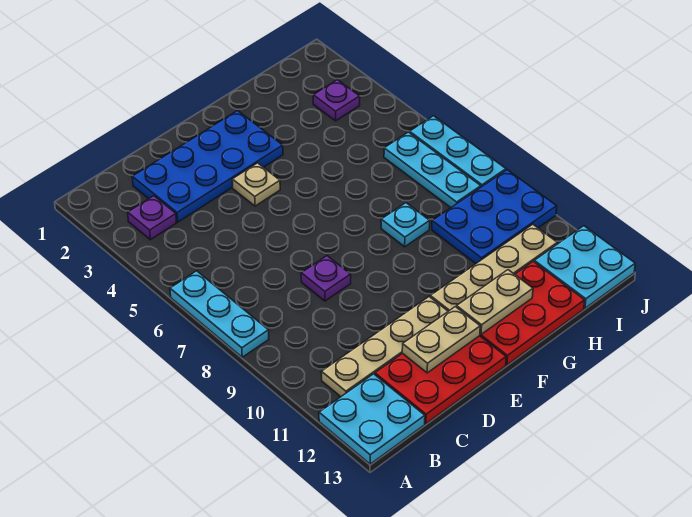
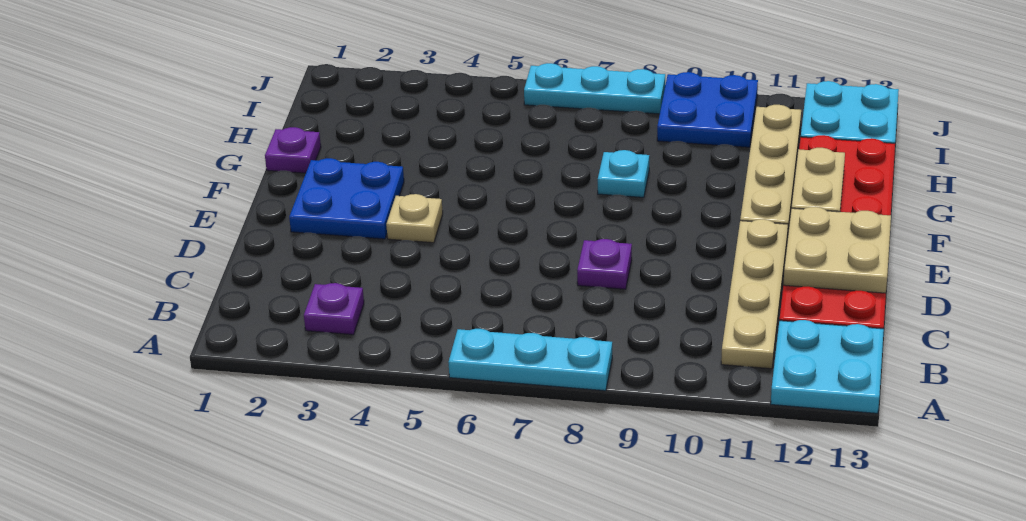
blue 2x4 plate [132,111,283,222] -> blue 2x2 plate [289,158,404,239]
tan 1x2 plate [402,307,480,373] -> tan 2x2 plate [783,207,891,293]
blue 2x3 plate [432,170,557,263] -> blue 2x2 plate [657,72,758,147]
purple 1x1 plate [313,80,360,121] -> purple 1x1 plate moved to [265,127,321,173]
cyan 1x3 plate [384,132,481,207] -> none

